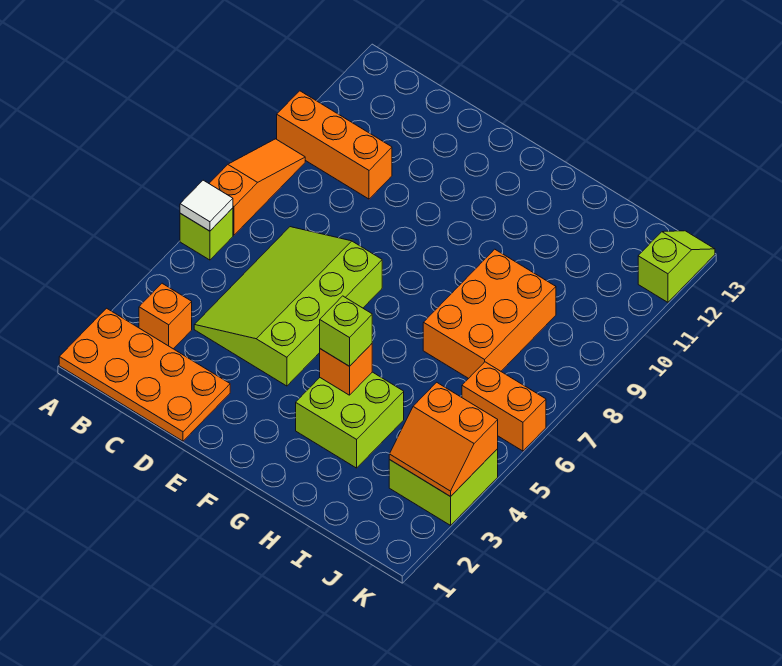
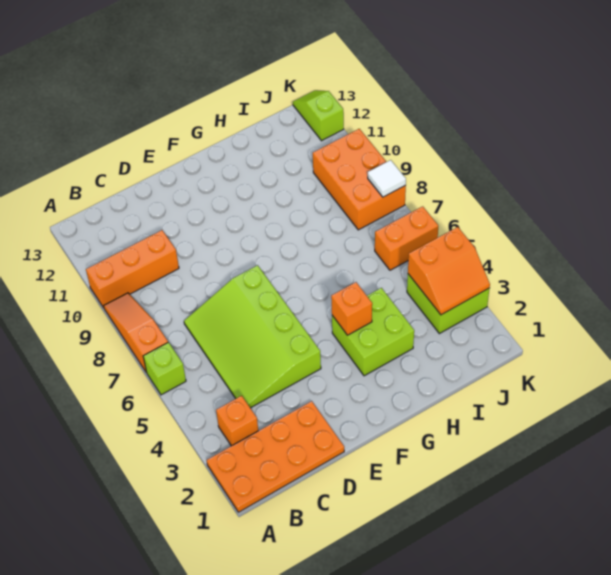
white 1x1 tile [180,180,233,231] -> white 1x1 tile moved to [368,160,406,197]
lime 1x1 brick [320,296,372,366] -> none
orange 2x3 brick [423,249,556,379] -> orange 2x3 brick moved to [313,129,406,230]

